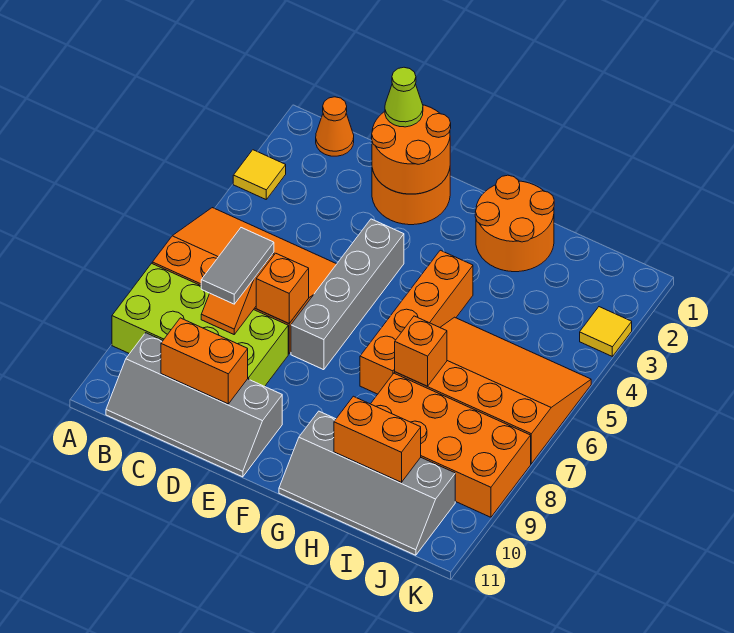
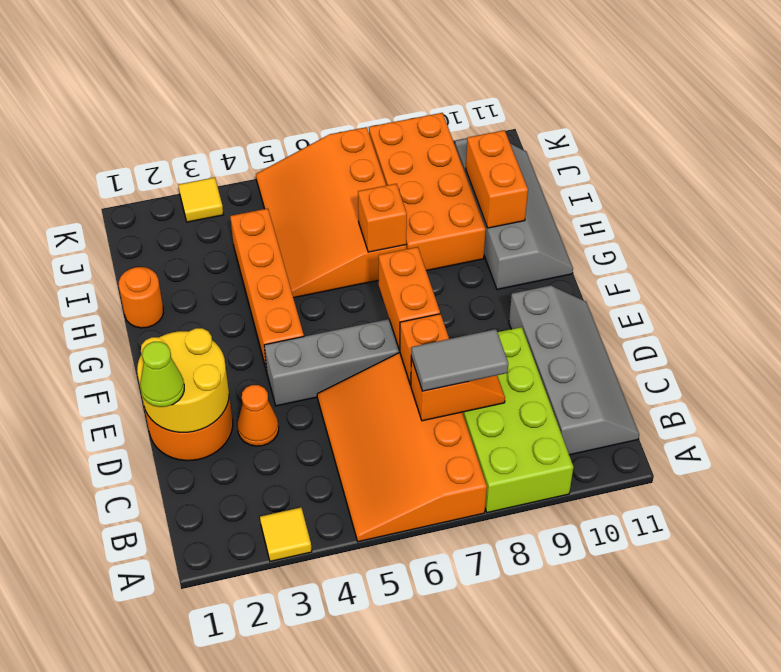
orange 1x1 cone [316,97,354,156] -> orange 1x1 cone moved to [237,385,279,446]
orange 1x2 brick [161,318,248,404] -> orange 1x2 brick moved to [379,247,440,350]
orange 2x2 round brick [372,105,451,194] -> yellow 2x2 round brick [137,328,229,432]
orange 2x2 round brick [475,175,554,272] -> orange 1x1 round brick [119,267,163,328]
orange 1x4 brick [360,250,473,394] -> orange 1x4 brick turned to [230,209,304,370]

